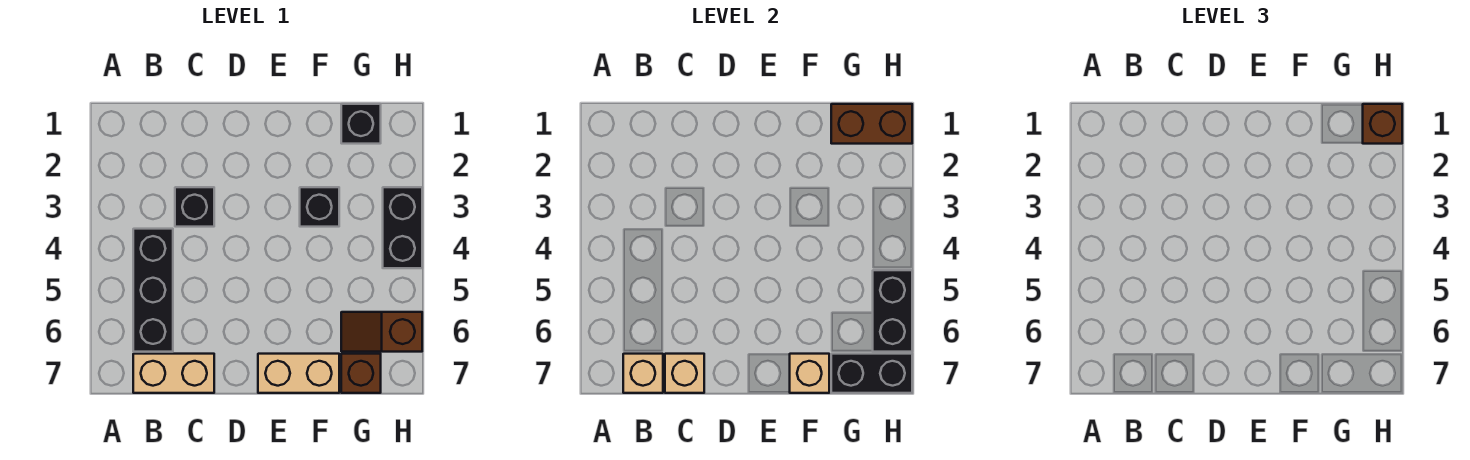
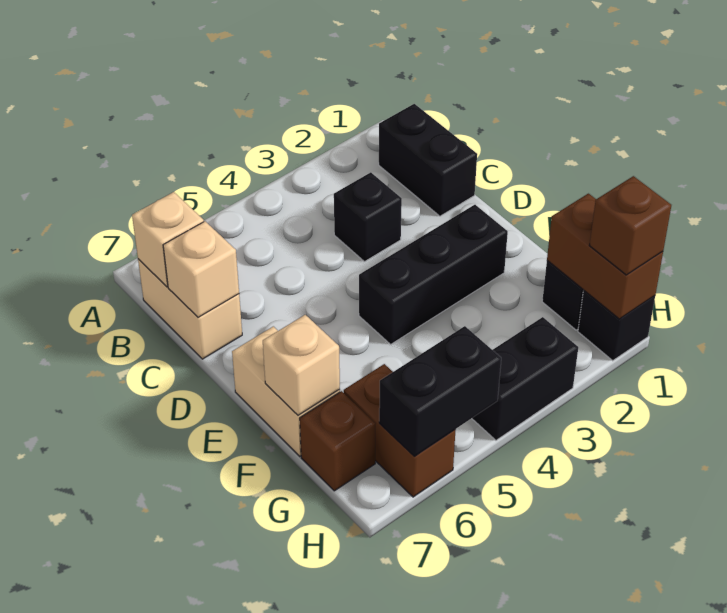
black 1x3 brick [133,229,173,352] -> black 1x3 brick moved to [359,205,508,344]
black 1x1 brick [300,187,339,227] -> black 1x1 brick moved to [578,291,655,361]
brown 1x2 slope [341,312,422,352] -> brown 1x2 brick [344,364,455,497]
black 1x2 brick [831,354,912,393] -> black 1x2 brick moved to [379,104,477,216]

